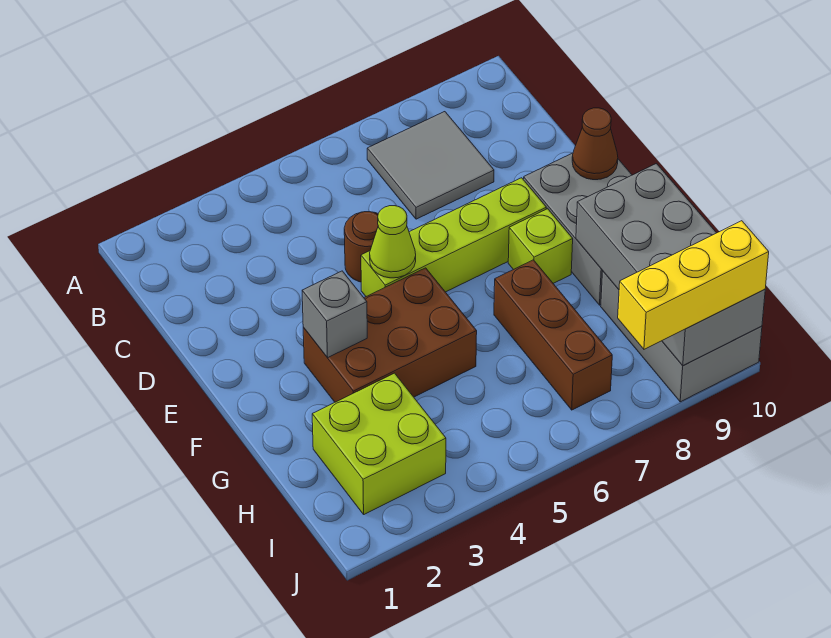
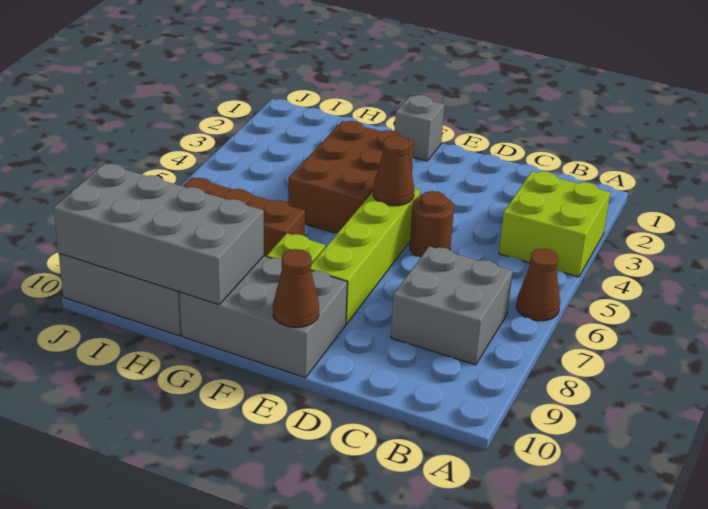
none -> brown 1x1 cone [516,249,560,321]
grey 2x2 tile [367,112,494,219] -> grey 2x2 brick [391,246,513,365]
lime 1x1 cone [370,206,416,278] -> brown 1x1 cone [373,136,414,206]
grey 1x1 brick [302,271,367,358] -> grey 1x1 brick moved to [394,95,444,161]
lime 2x2 brick [312,373,446,514] -> lime 2x2 brick moved to [499,171,610,277]
yellow 1x3 brick [618,221,769,349] -> none

